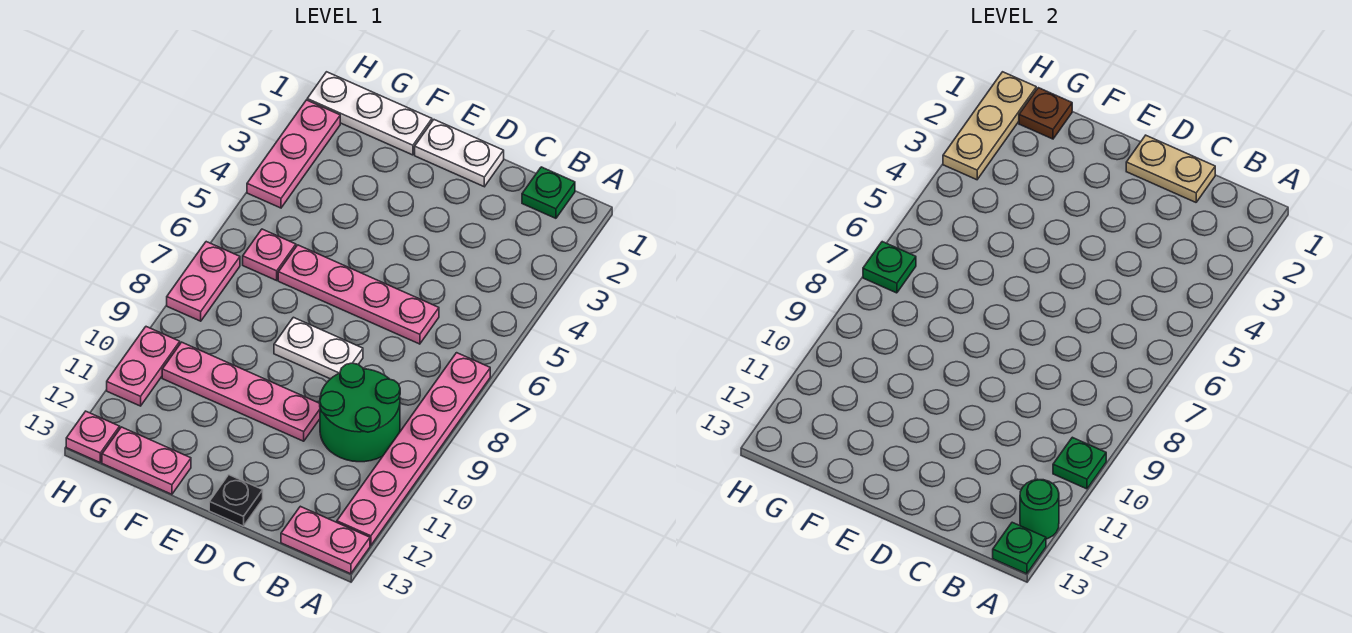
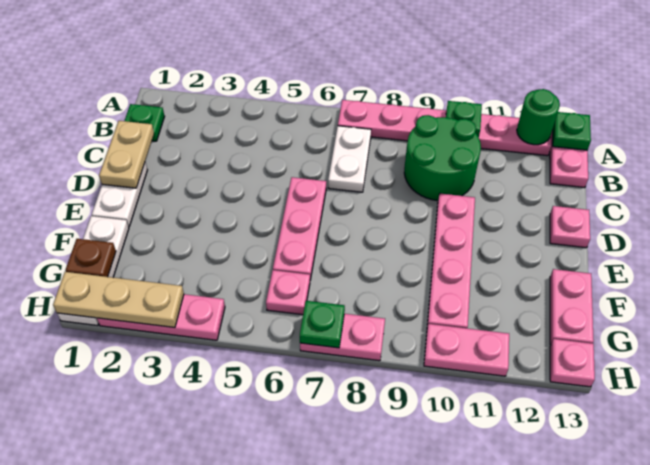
pink 1x4 plate [278,245,439,344] -> pink 1x3 plate [273,177,326,280]
white 1x2 plate [274,317,363,379] -> white 1x2 plate moved to [328,126,371,192]
black 1x1 plate [209,475,263,526] -> pink 1x1 plate [550,206,590,248]

